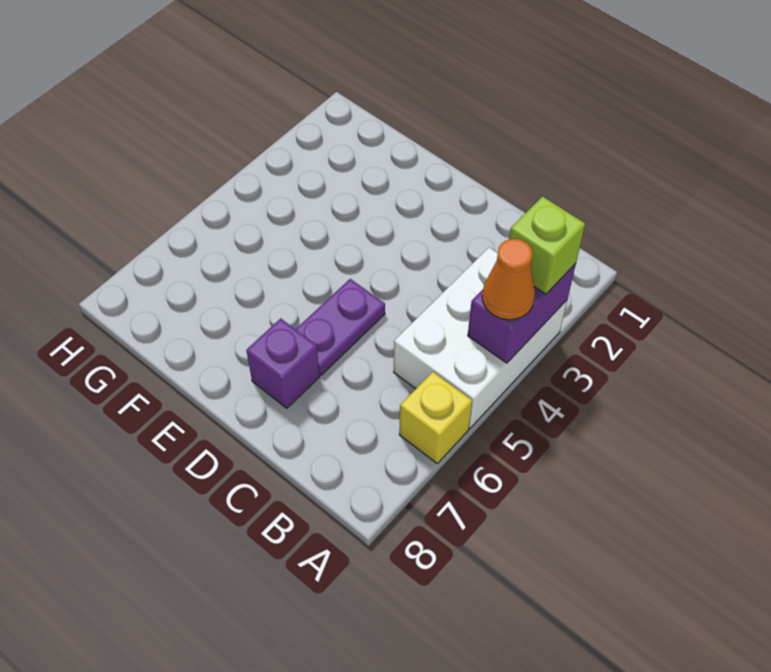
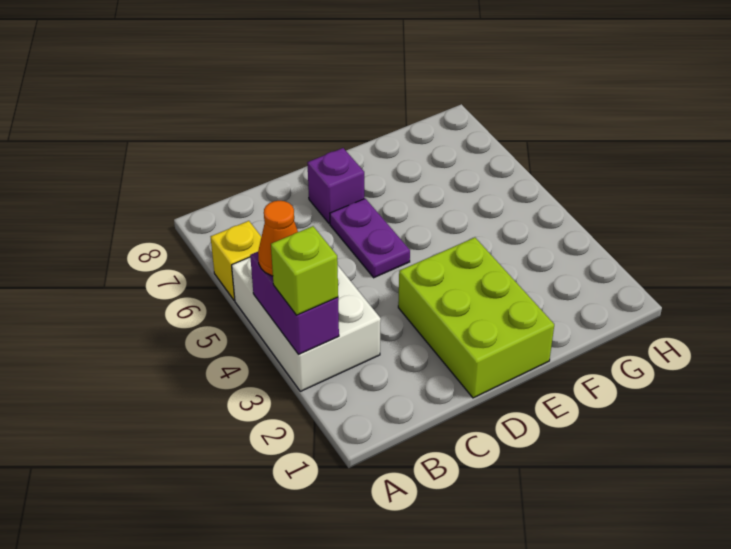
none -> lime 2x3 brick [398,238,554,398]

